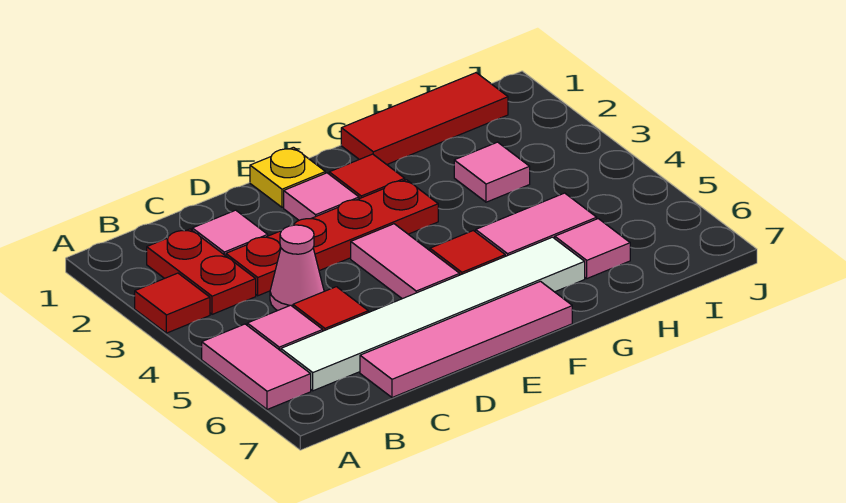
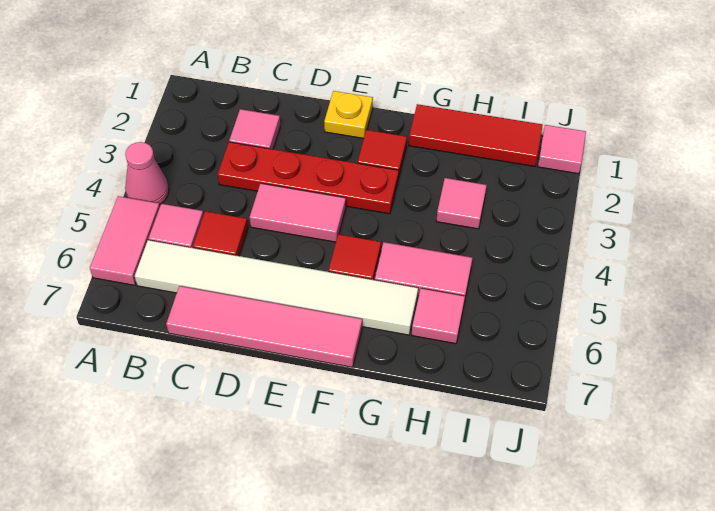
red 1x1 tile [135,273,210,333] -> none
red 1x2 plate [147,229,256,314] -> none
pink 1x1 cone [270,225,324,311] -> pink 1x1 cone moved to [125,142,169,205]
pink 1x1 tile [284,173,359,220] -> pink 1x1 tile moved to [538,125,586,174]
pink 1x2 tile [351,224,460,299] -> pink 1x2 tile turned to [250,183,346,242]

